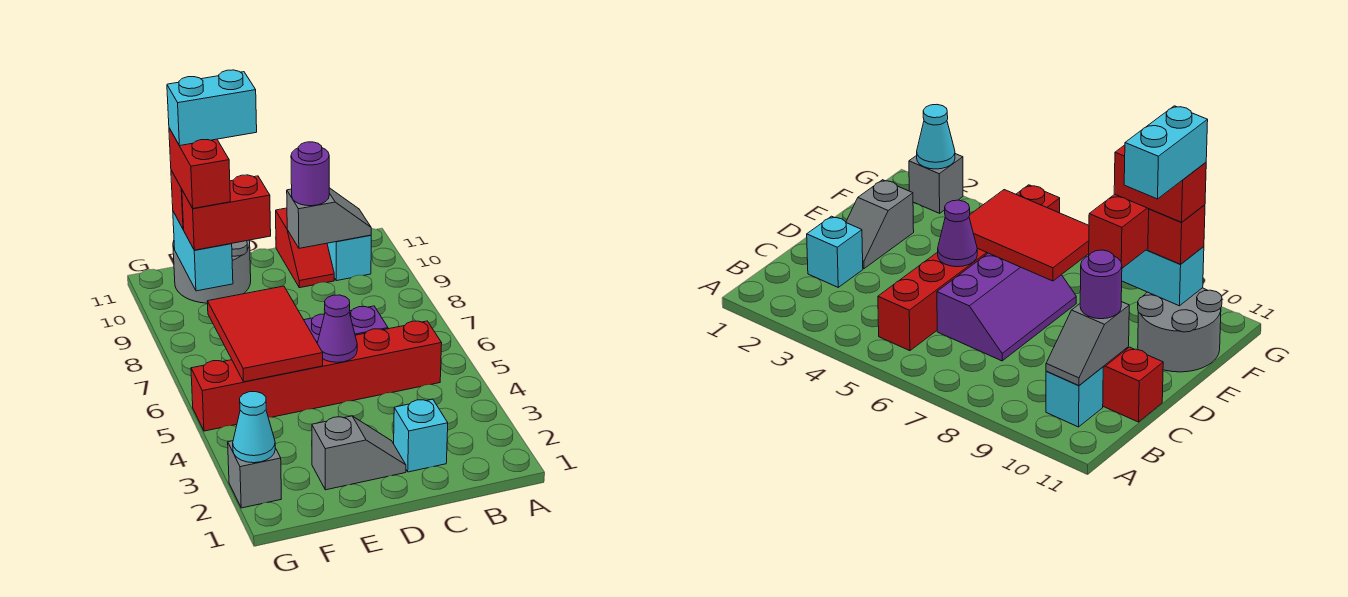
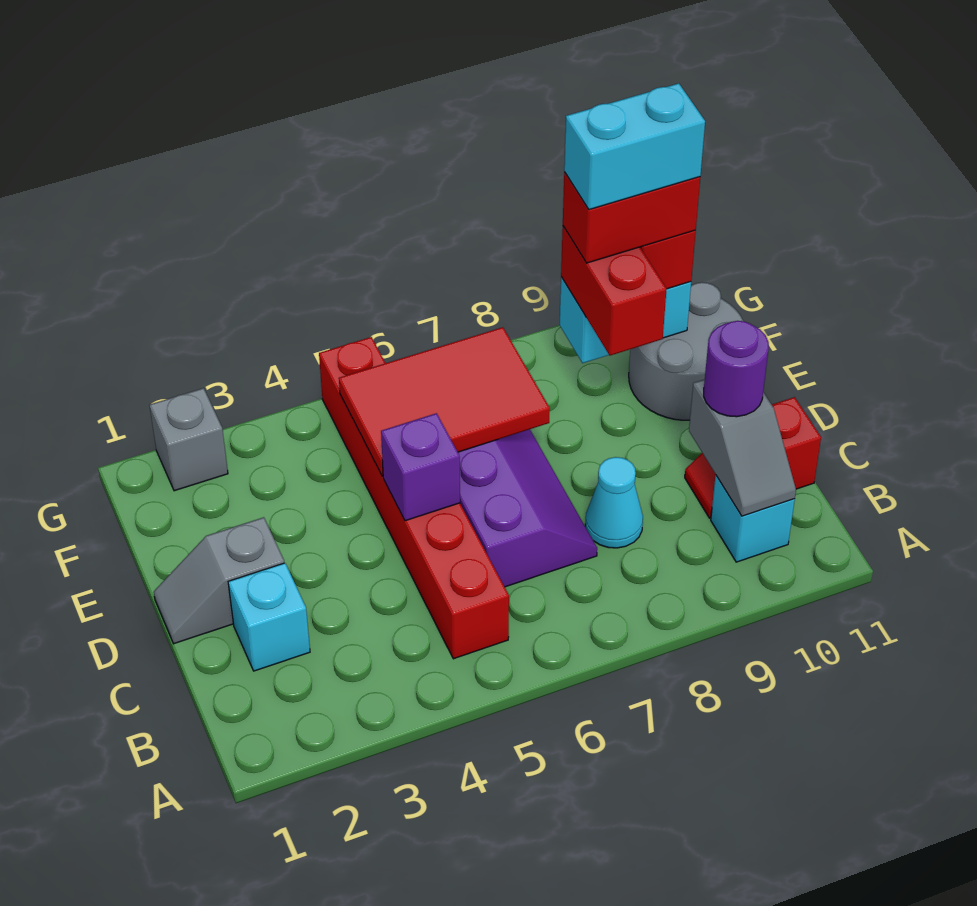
grey 1x2 slope [312,416,406,490] -> grey 1x2 slope turned to [154,517,284,644]
purple 1x1 cone [317,295,357,362] -> purple 1x1 brick [381,413,460,521]
cyan 1x2 brick [167,70,257,146] -> cyan 1x2 brick turned to [564,83,705,210]
cyan 1x1 cone [233,392,275,463] -> cyan 1x1 cone moved to [585,457,643,548]

